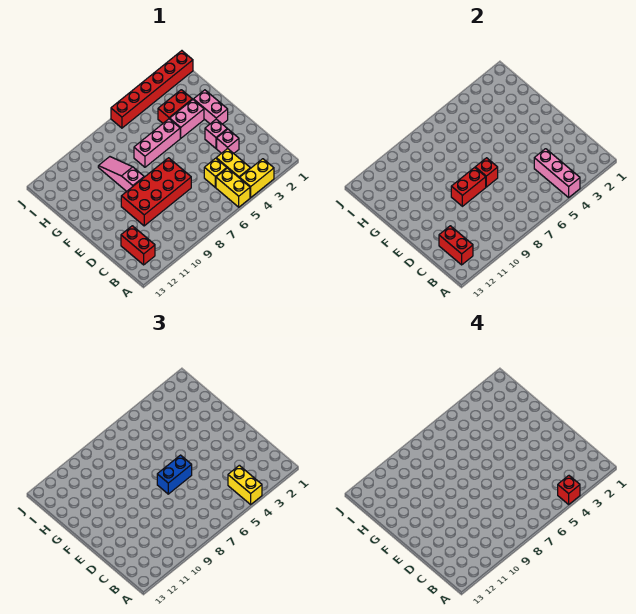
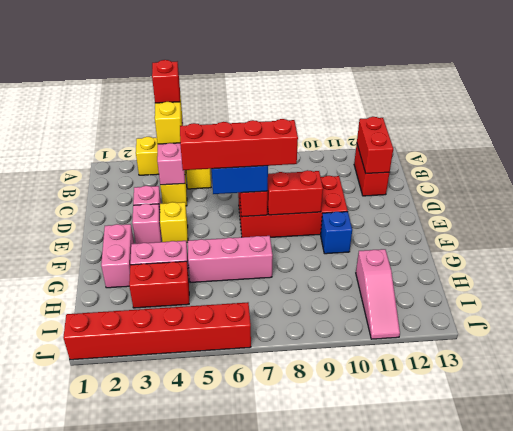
yellow 1x1 brick [204,158,227,187] -> yellow 1x1 brick moved to [160,202,188,242]
none -> red 1x4 brick [180,119,298,170]
pink 1x3 slope [98,157,144,191] -> pink 1x3 slope moved to [356,249,400,339]
none -> blue 1x1 brick [321,212,352,254]

